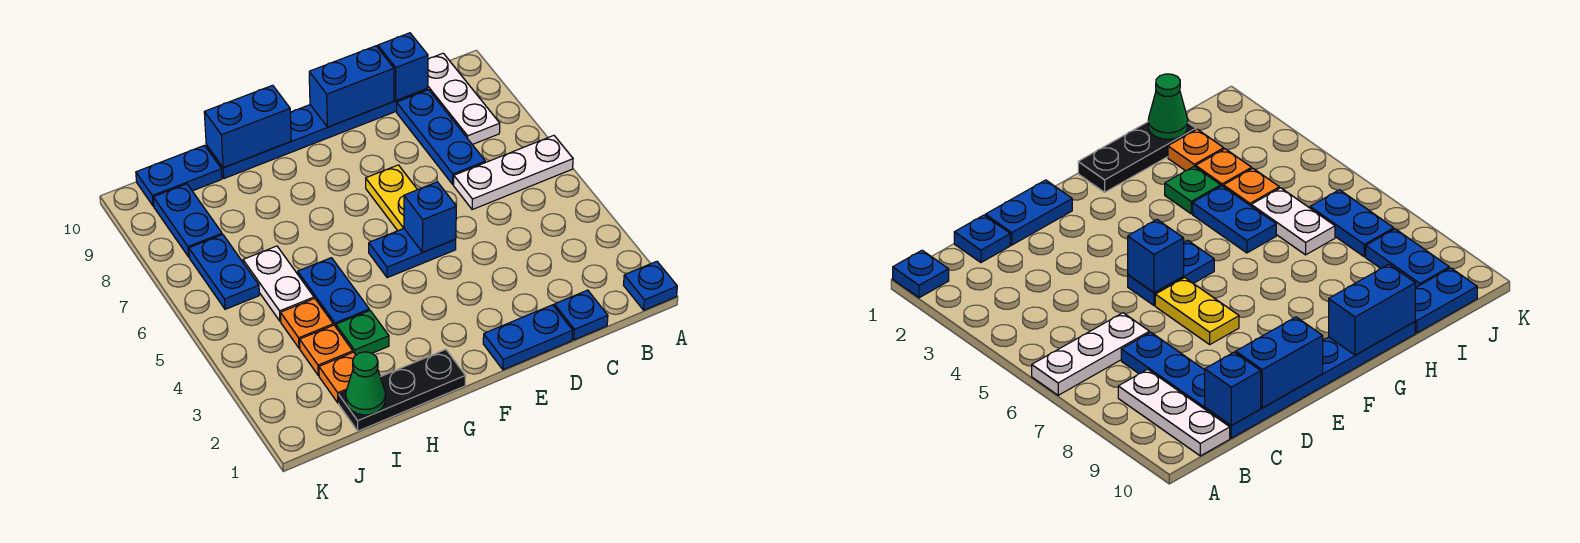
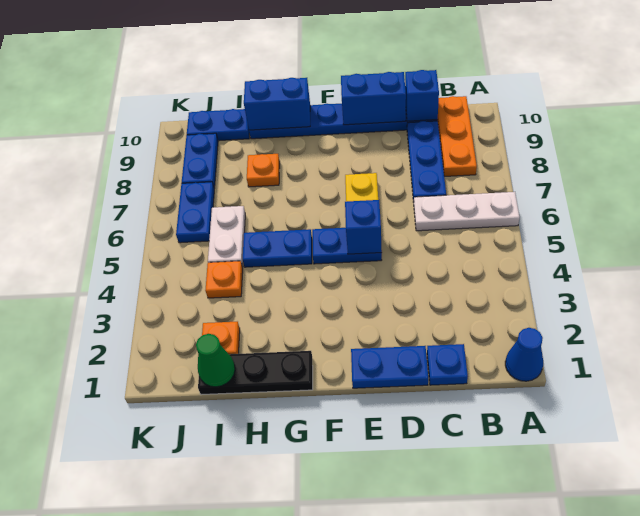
blue 1x1 plate [624,261,677,310] -> blue 1x1 cone [505,328,543,381]
white 1x3 plate [427,53,500,145] -> orange 1x3 plate [438,96,477,177]
green 1x1 plate [336,310,389,355] -> none
blue 1x2 plate [298,258,369,327] -> blue 1x2 plate turned to [243,229,312,267]
orange 1x1 plate [300,325,353,375] -> orange 1x1 plate moved to [247,154,280,187]

